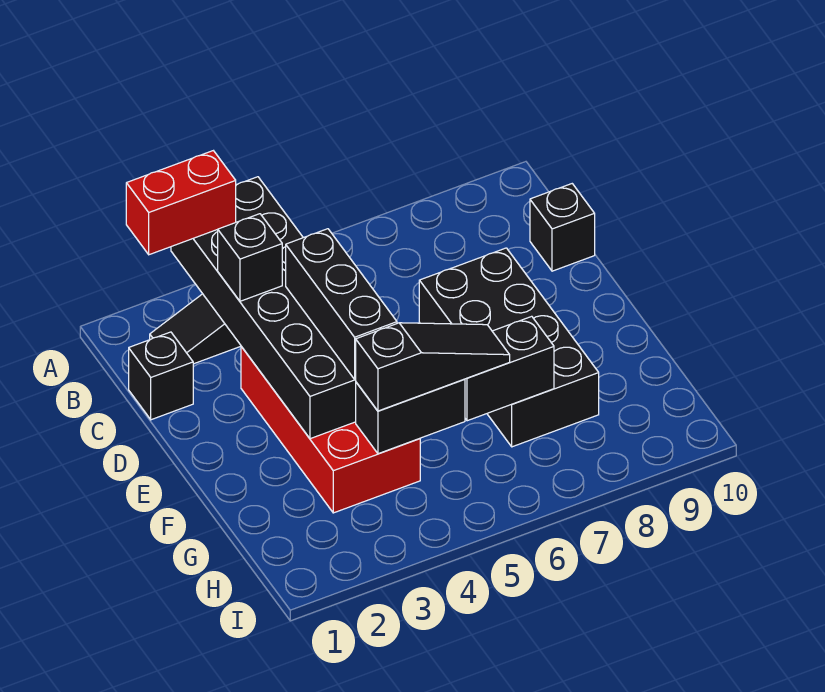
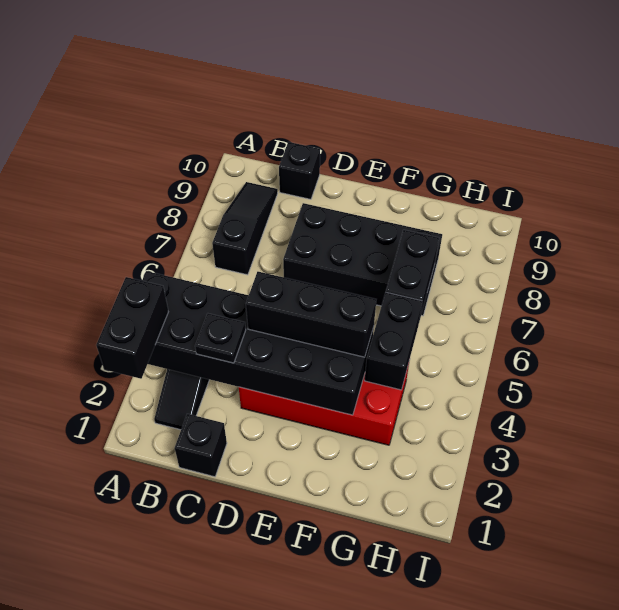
red 1x2 brick [126,151,236,255] -> black 1x2 brick [96,277,168,379]
black 1x1 brick [218,214,282,301] -> black 1x1 plate [195,314,246,363]
black 1x3 slope [355,323,510,411] -> black 1x3 slope moved to [212,182,278,275]

